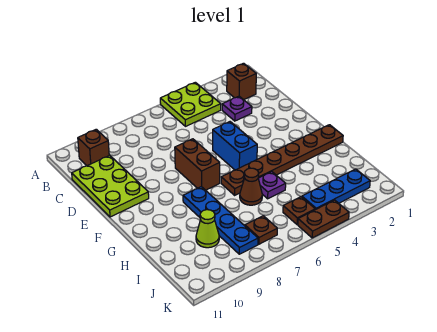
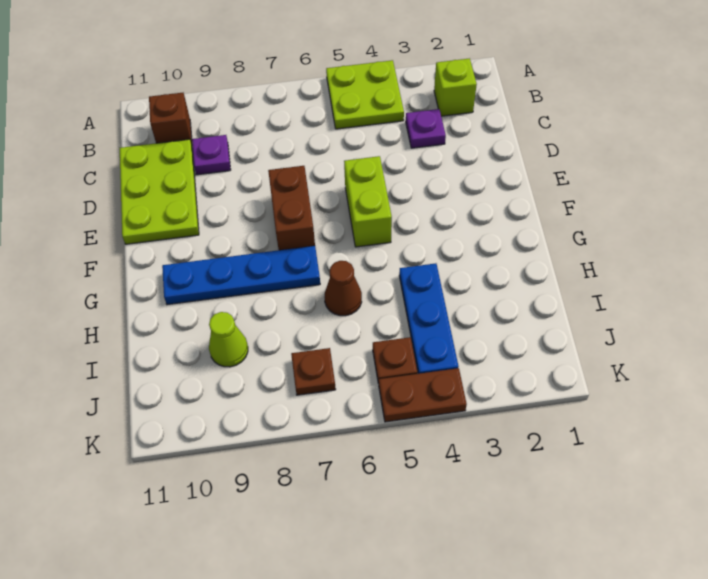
brown 1x1 brick [227,63,256,100] -> lime 1x1 brick [434,58,477,116]
blue 1x2 brick [213,122,257,170] -> lime 1x2 brick [344,156,392,247]
brown 1x6 plate [221,125,343,195] -> none
blue 1x4 plate [183,187,258,254] -> blue 1x4 plate turned to [162,246,320,305]
purple 1x1 plate [258,172,286,199] -> purple 1x1 plate moved to [192,135,231,175]
blue 1x3 plate [302,169,370,210] -> blue 1x3 plate turned to [399,263,459,374]

